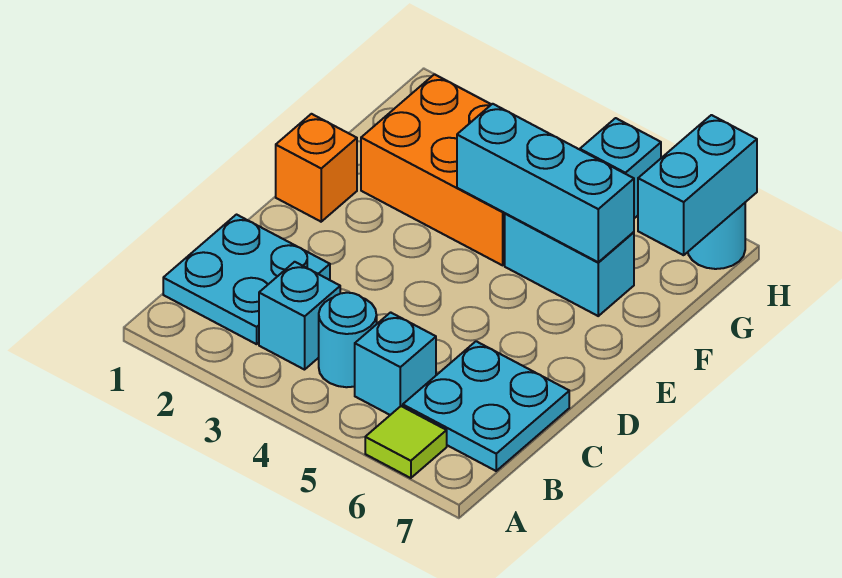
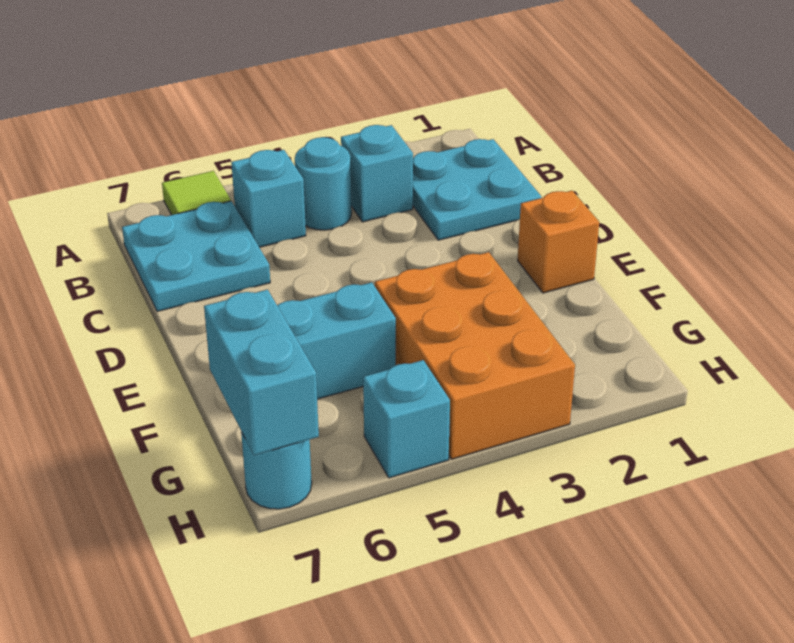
orange 2x3 brick [361,74,505,265] -> orange 2x3 brick turned to [375,252,575,459]
cyan 1x3 brick [457,104,634,262] -> none

